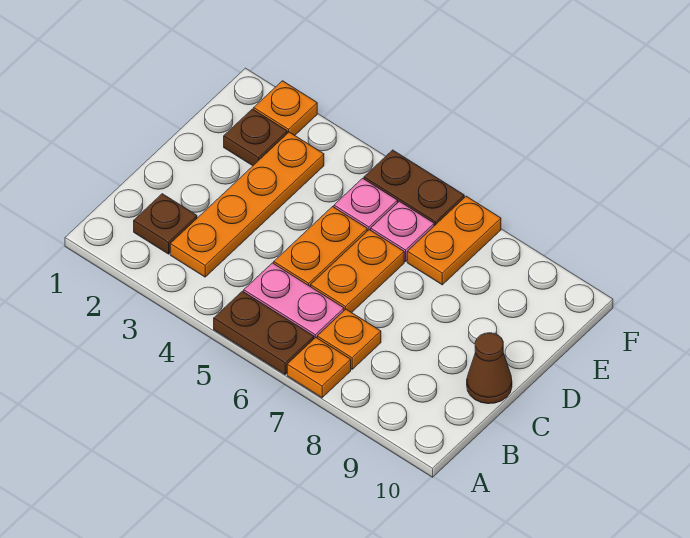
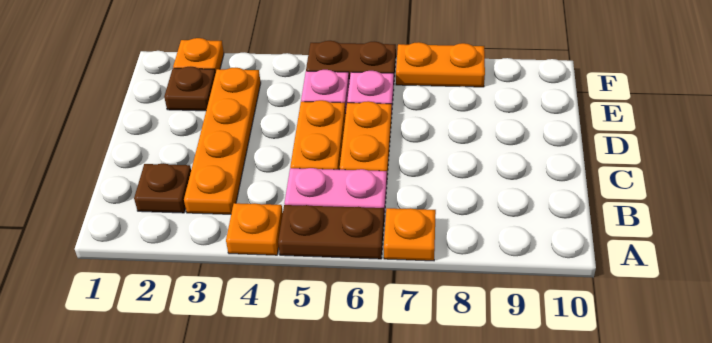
orange 1x1 plate [317,309,381,369] -> orange 1x1 plate moved to [226,203,283,255]
brown 1x1 cone [467,333,512,404] -> none
orange 1x2 plate [407,196,501,285] -> orange 1x2 plate turned to [396,42,485,87]

